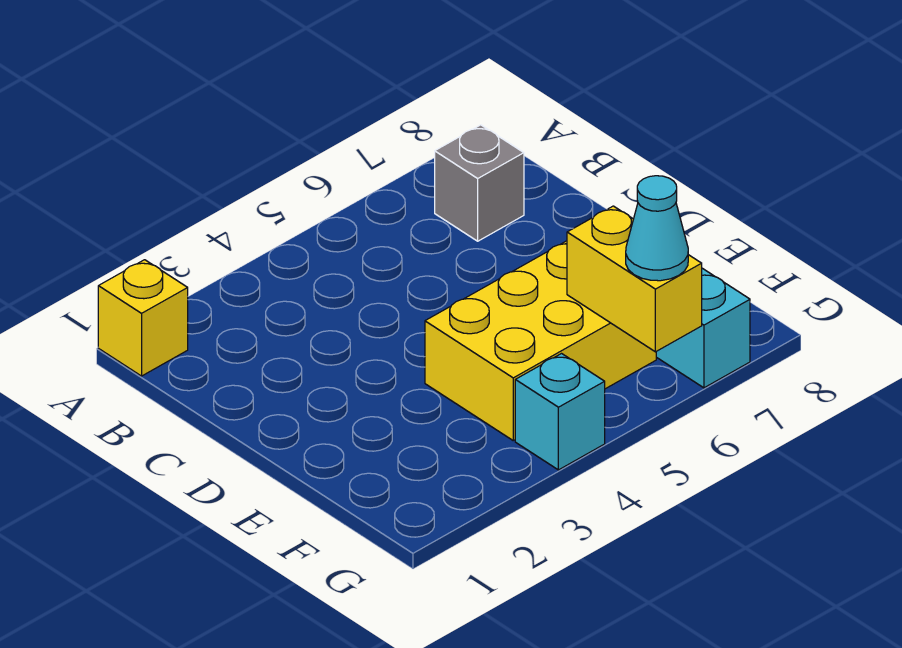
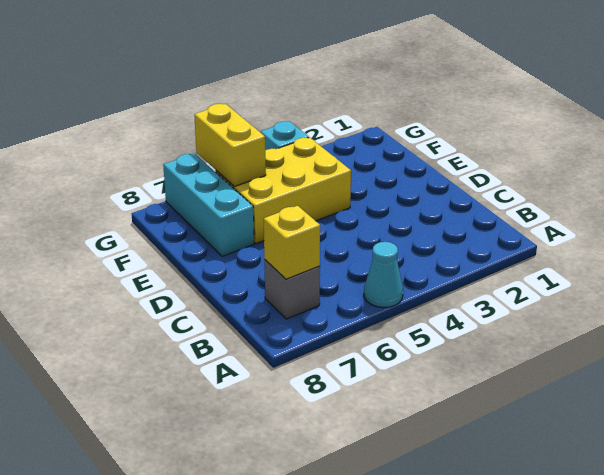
yellow 1x1 brick [98,260,188,376] -> yellow 1x1 brick moved to [264,206,320,279]
cyan 1x1 cone [626,176,688,281] -> cyan 1x1 cone moved to [364,242,403,308]

